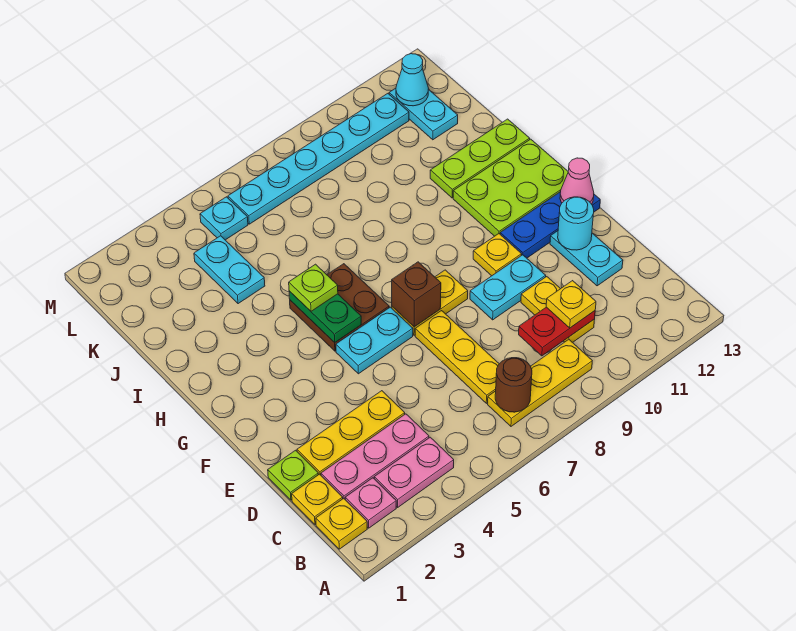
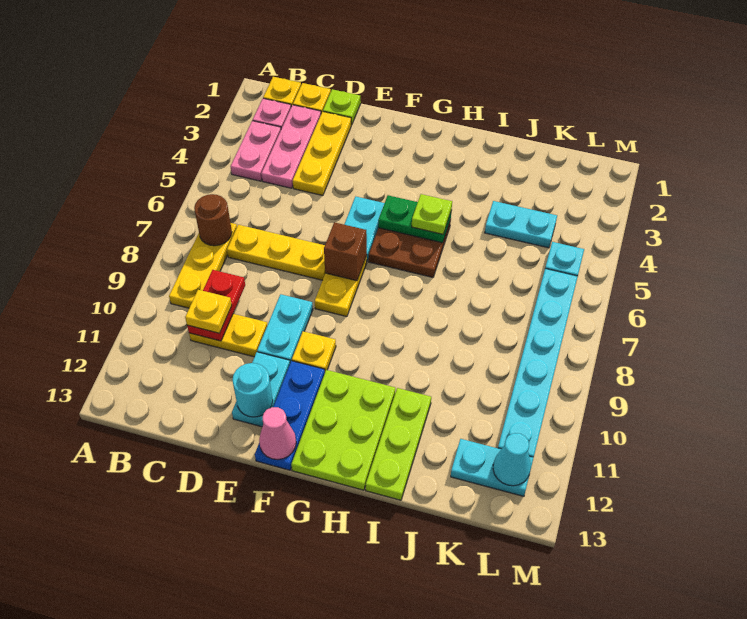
cyan 1x2 plate [550,231,623,286] -> cyan 1x2 plate turned to [232,352,290,427]

